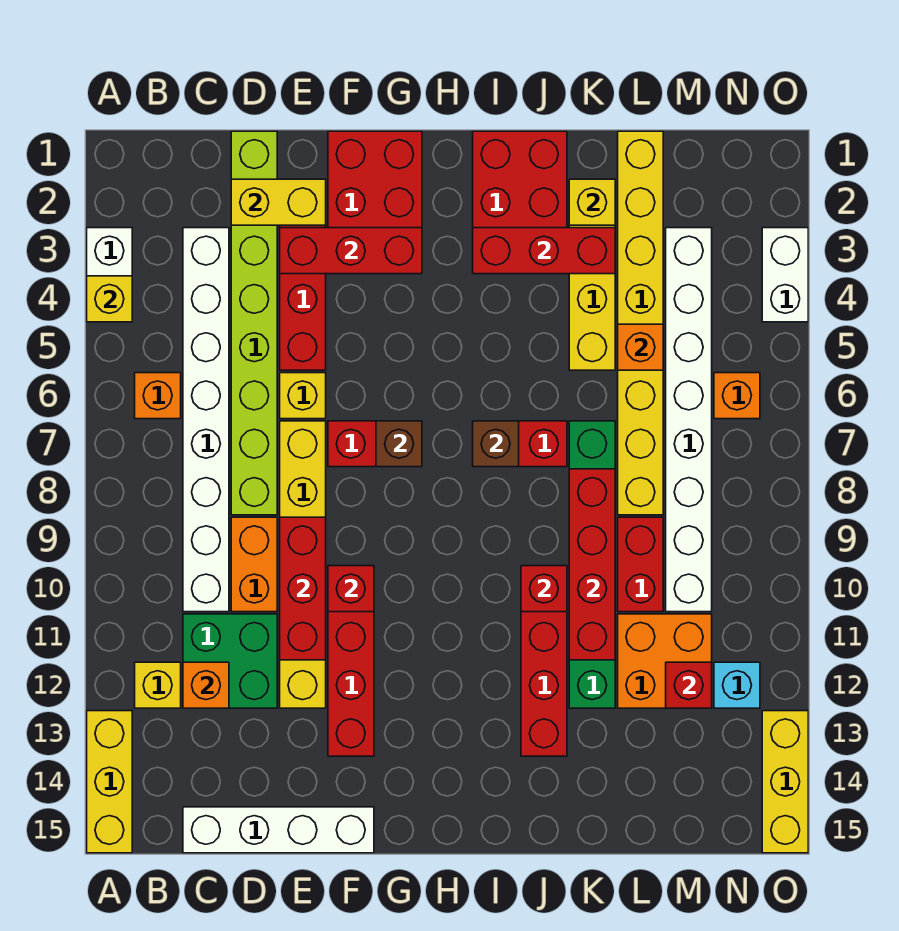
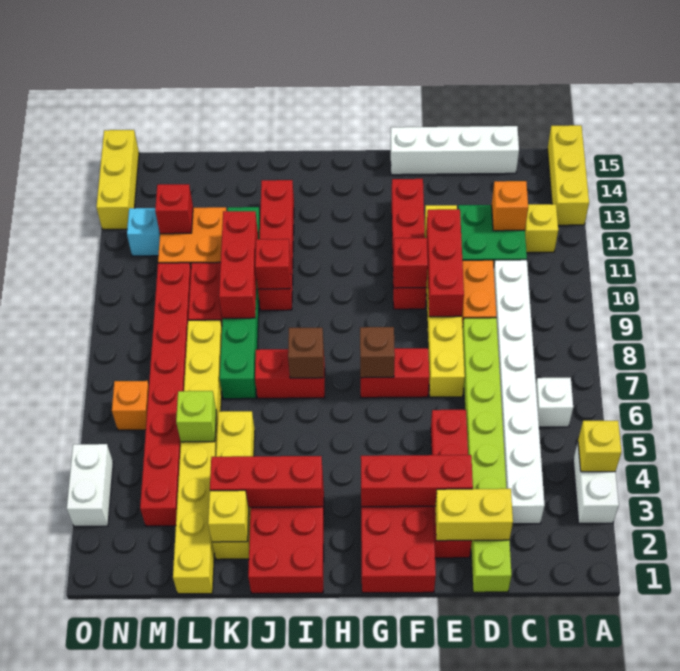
orange 1x1 brick [135,373,181,419] -> white 1x1 brick [536,378,573,427]
yellow 1x1 brick [280,373,326,419] -> none
red 1x4 brick [569,469,615,660] -> red 1x3 brick [219,211,258,318]
orange 1x1 brick [618,324,663,370] -> lime 1x1 brick [176,391,216,442]
white 1x8 brick [666,228,712,612] -> red 1x8 brick [140,263,191,526]

